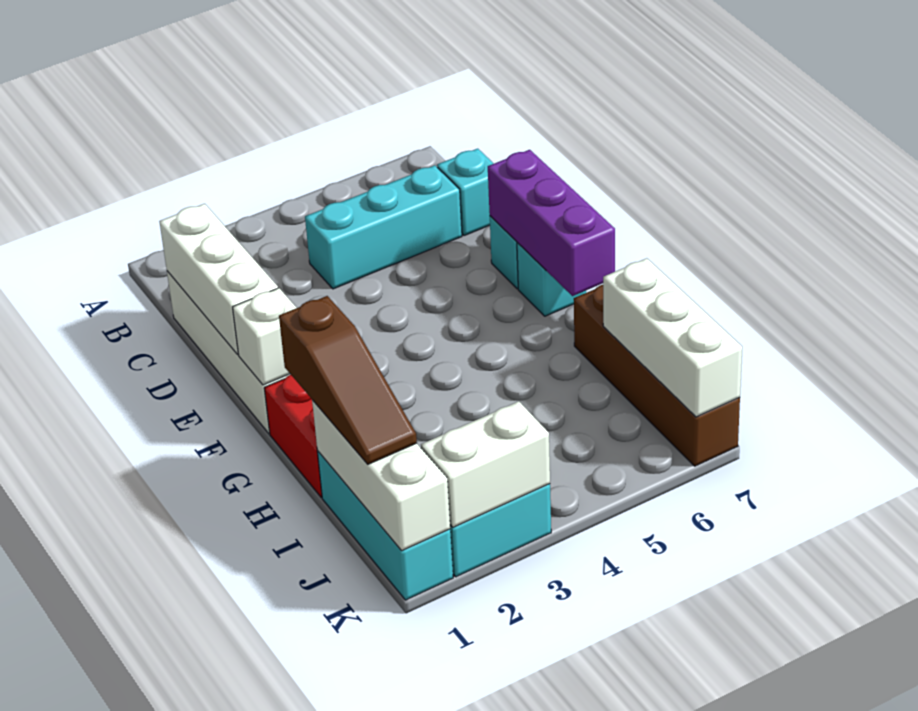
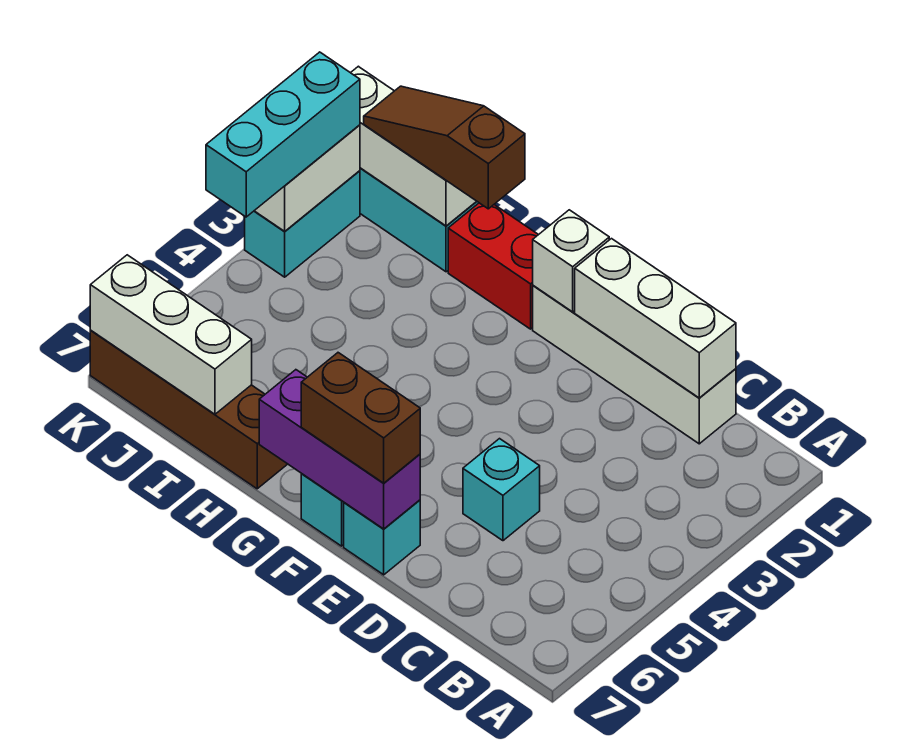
cyan 1x3 brick [305,165,462,289] -> cyan 1x3 brick moved to [206,52,360,217]
cyan 1x1 brick [437,149,494,236] -> cyan 1x1 brick moved to [463,439,540,541]
none -> brown 1x2 brick [301,353,420,483]

